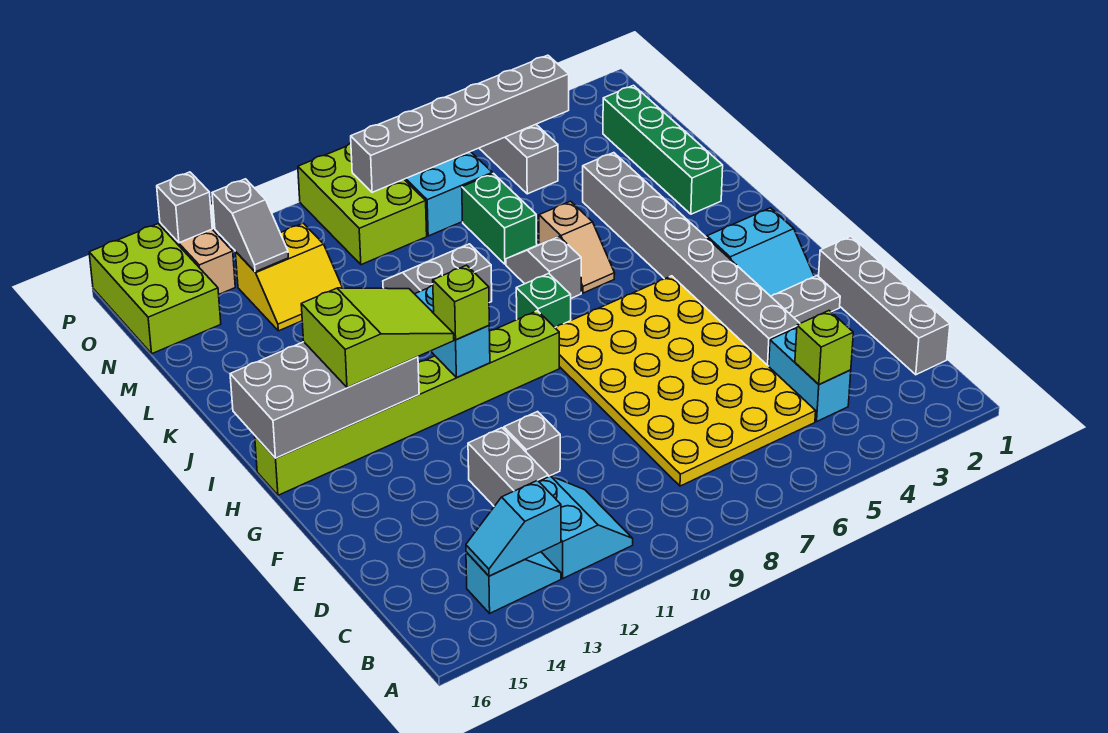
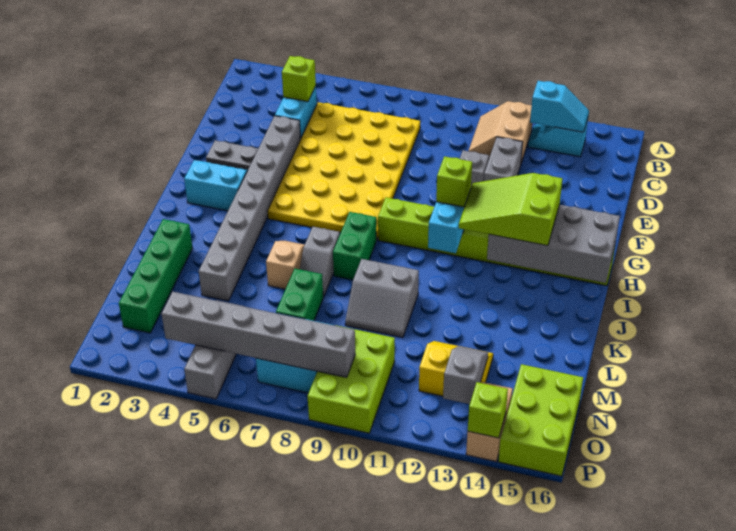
cyan 2x2 slope [539,476,633,578] -> tan 2x2 slope [469,101,532,163]
grey 1x4 brick [819,236,950,375] -> none
green 1x1 brick [516,274,571,327] -> green 1x2 brick [333,212,377,280]
grey 1x1 brick [157,172,212,243] -> lime 1x1 brick [468,382,508,438]

